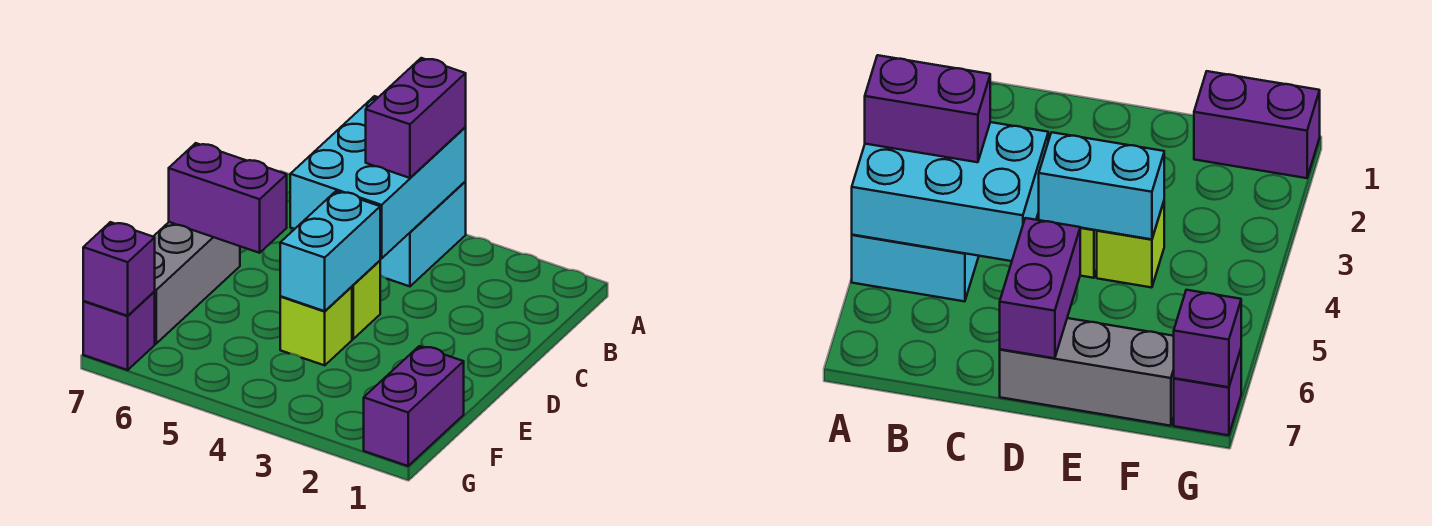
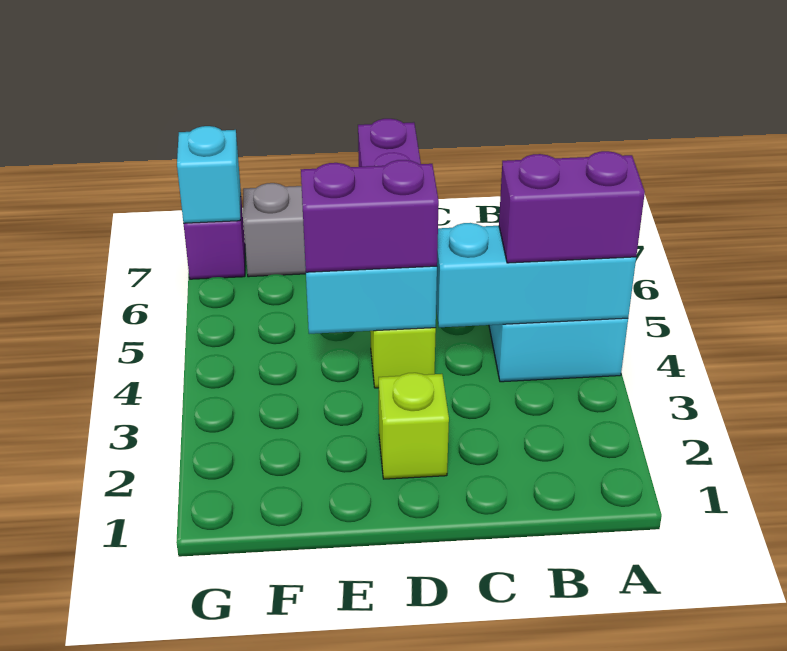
cyan 2x3 brick [290,96,466,259] -> cyan 1x3 brick [436,223,636,327]
lime 1x1 brick [280,287,352,365] -> lime 1x1 brick moved to [379,373,449,479]
purple 1x2 brick [364,346,464,466] -> purple 1x2 brick moved to [301,160,439,272]
purple 1x1 brick [83,222,155,316] -> cyan 1x1 brick [177,126,241,223]

